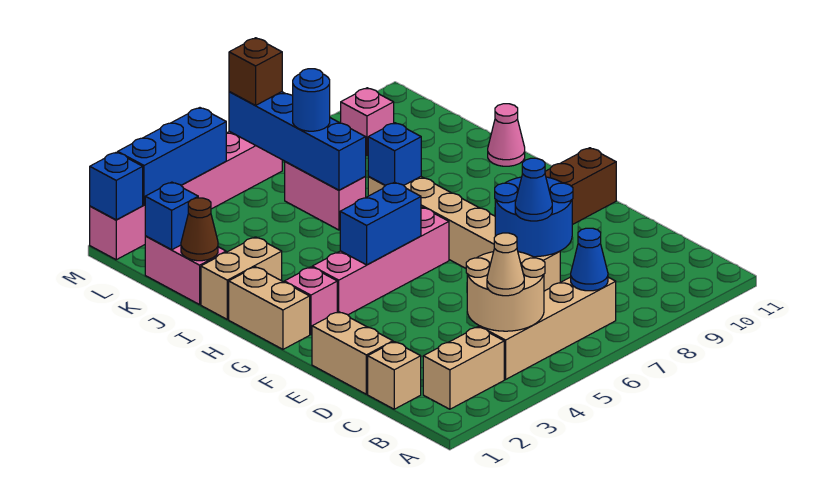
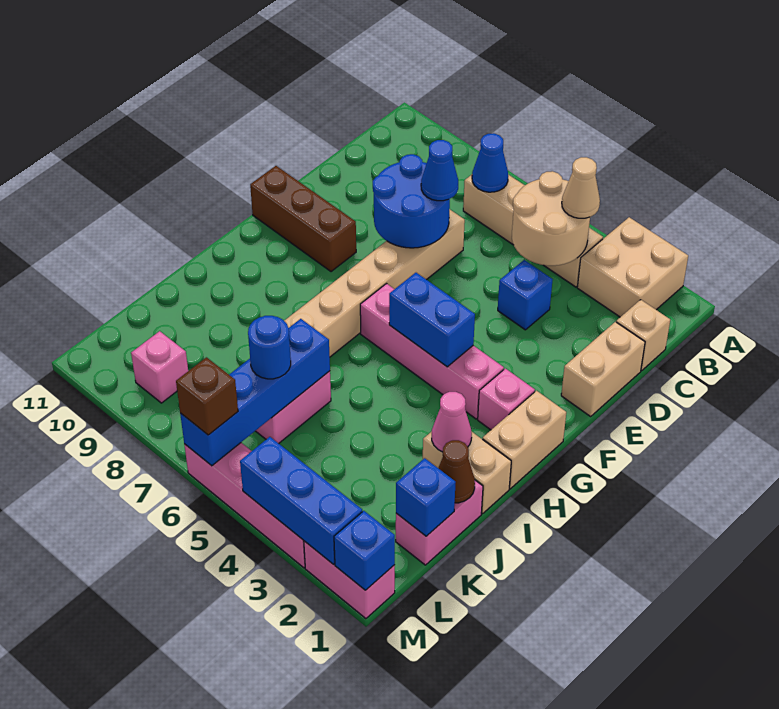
tan 1x2 brick [423,327,504,409] -> tan 2x2 brick [577,217,688,317]
blue 1x1 brick [368,123,421,185] -> blue 1x1 brick moved to [498,260,553,330]
pink 1x1 cone [488,104,525,166] -> pink 1x1 cone moved to [432,392,472,452]

